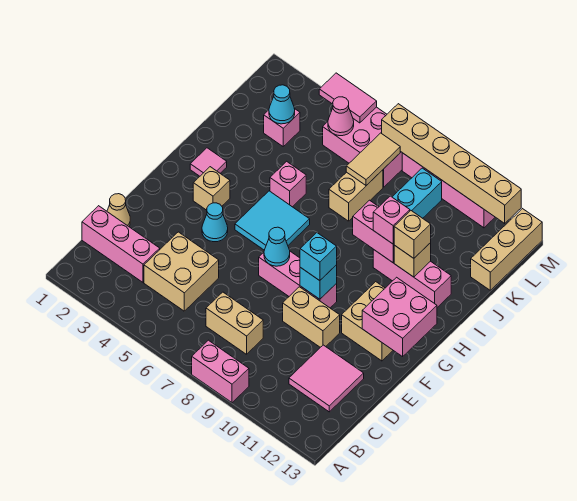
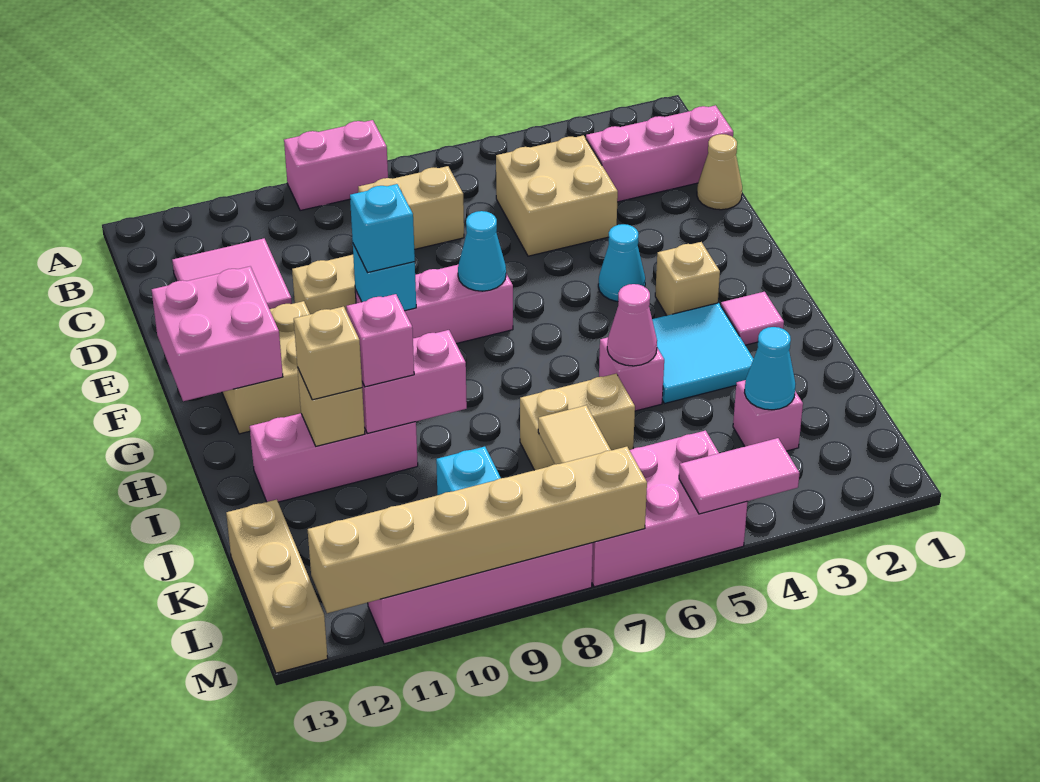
cyan 2x2 tile [235,191,310,250] -> cyan 2x2 tile moved to [652,303,754,404]
tan 1x2 brick [329,170,383,221] -> tan 1x2 brick turned to [520,374,635,470]
pink 1x1 cone [328,97,354,136] -> pink 1x1 cone moved to [607,284,657,366]

